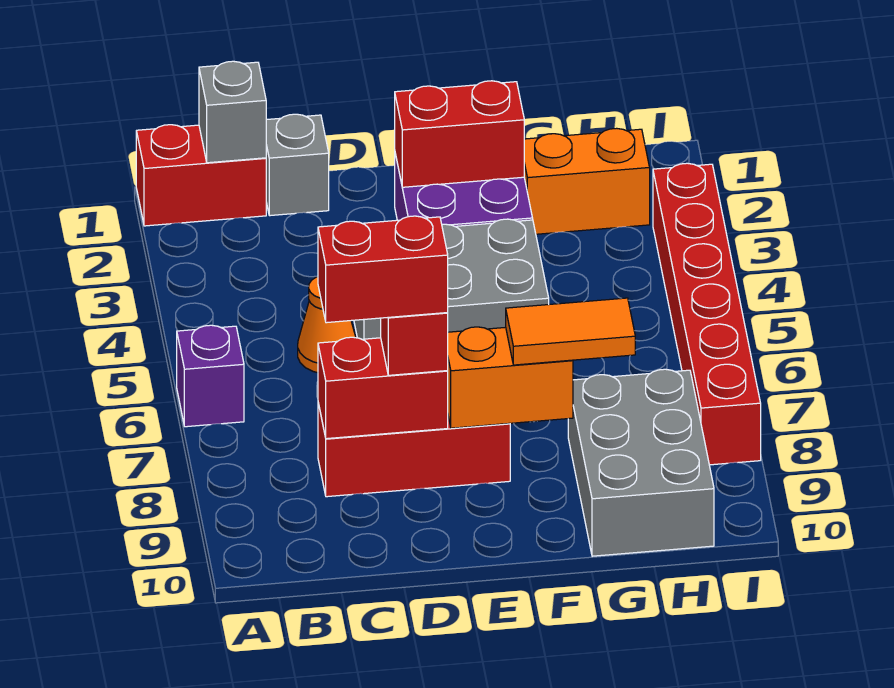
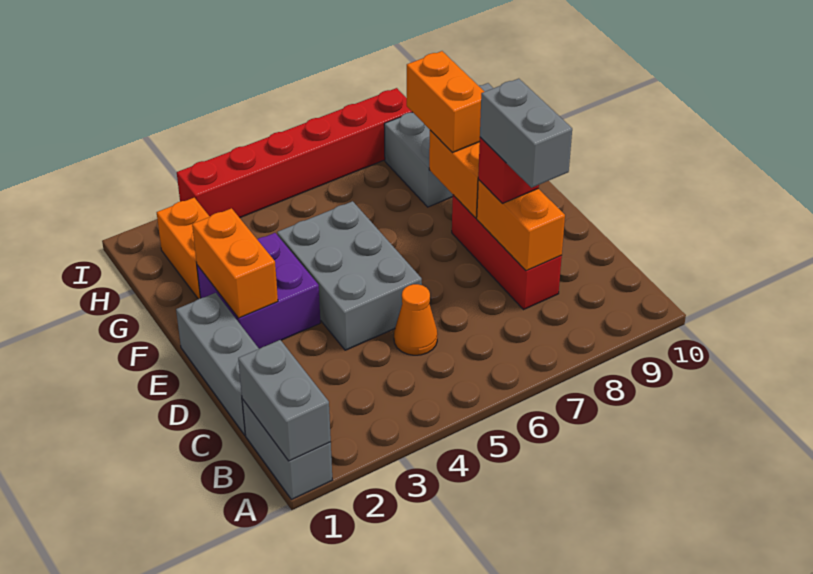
red 1x2 brick [136,125,266,226] -> grey 1x2 brick [242,399,332,500]
purple 1x1 brick [177,325,244,427] -> none
grey 1x1 brick [199,61,266,163] -> grey 1x2 brick [238,340,331,461]
grey 1x1 brick [266,114,329,216] -> grey 1x3 brick [176,293,259,435]
red 1x2 brick [318,337,448,439] -> orange 1x2 brick [477,180,565,271]
red 1x2 brick [318,216,448,323] -> grey 1x2 brick [480,79,572,188]
red 1x2 brick [395,81,524,187] -> orange 1x2 brick [192,208,278,318]
orange 1x2 tile [506,298,635,365] -> orange 1x2 brick [407,51,484,153]

